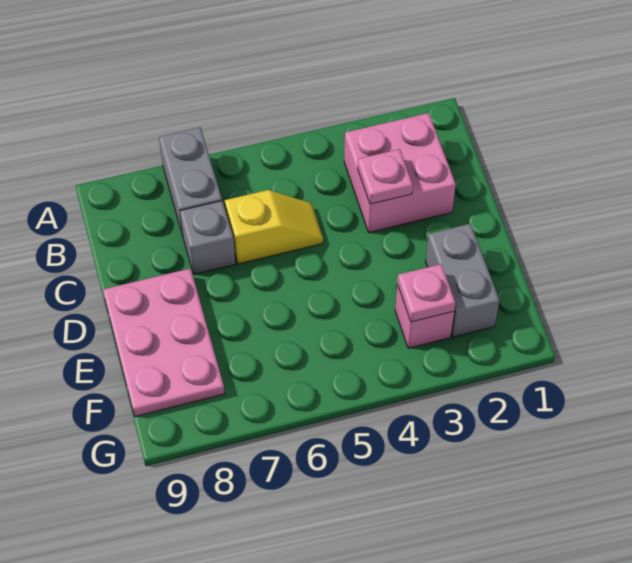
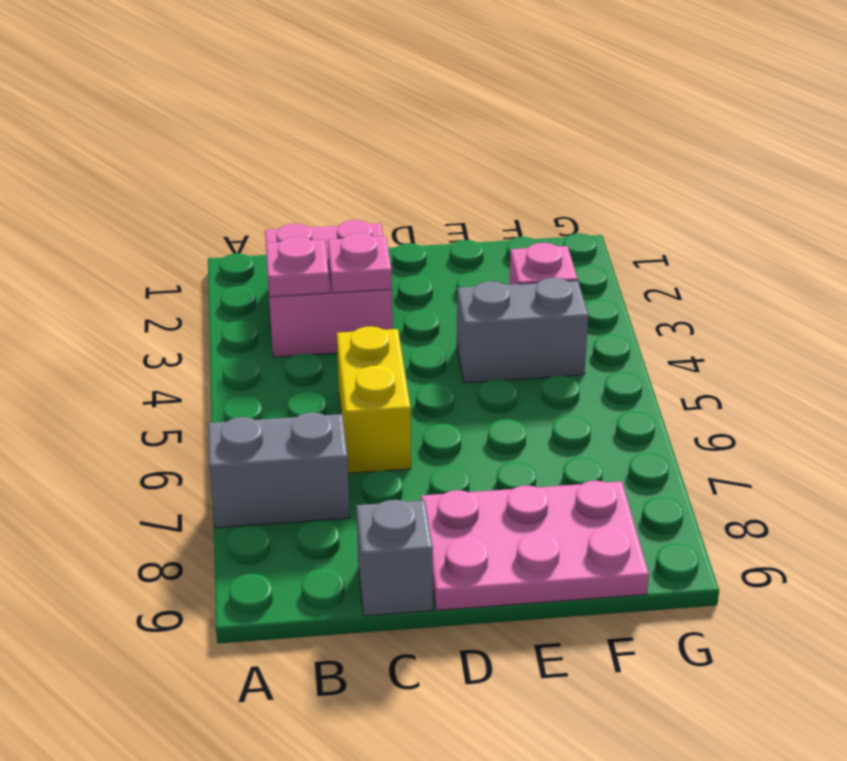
yellow 1x2 slope [225,190,323,264] -> yellow 1x2 brick [337,326,411,473]
grey 1x1 brick [180,201,235,275] -> grey 1x1 brick moved to [356,500,433,616]
grey 1x2 brick [425,224,499,337] -> grey 1x2 brick moved to [457,278,589,383]
pink 1x1 plate [397,264,455,322] -> pink 1x1 plate moved to [266,237,329,297]

